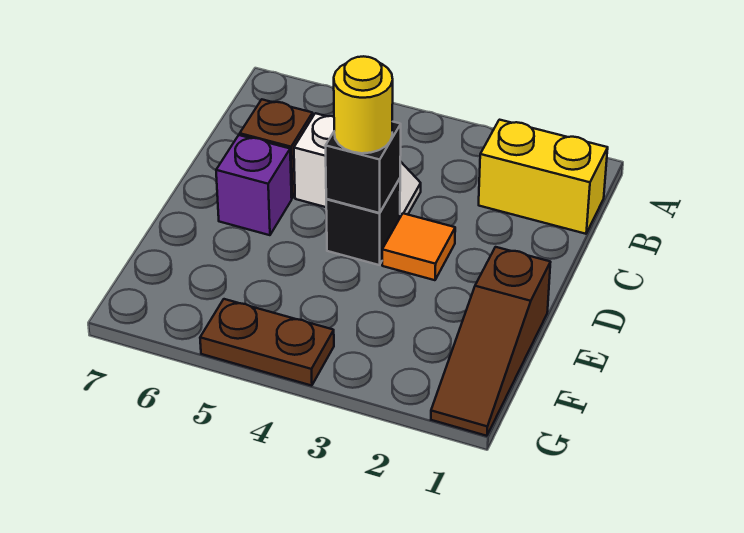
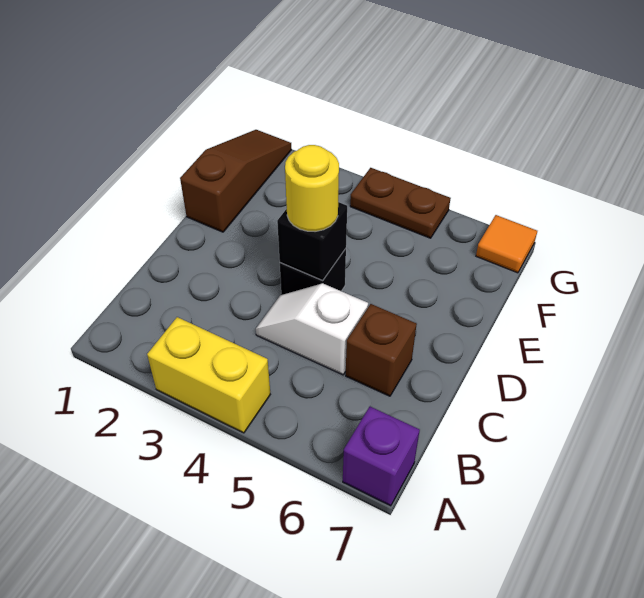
yellow 1x2 brick [479,120,608,234] -> yellow 1x2 brick moved to [147,317,270,433]
orange 1x1 tile [382,213,455,280] -> orange 1x1 tile moved to [476,215,537,273]
purple 1x1 brick [216,135,292,235] -> purple 1x1 brick moved to [343,407,420,506]

